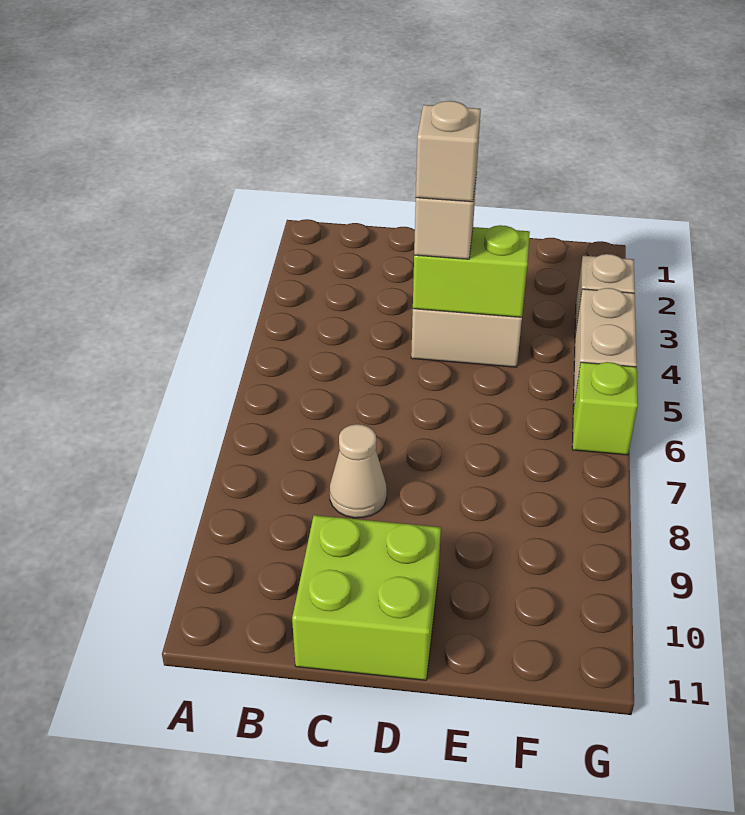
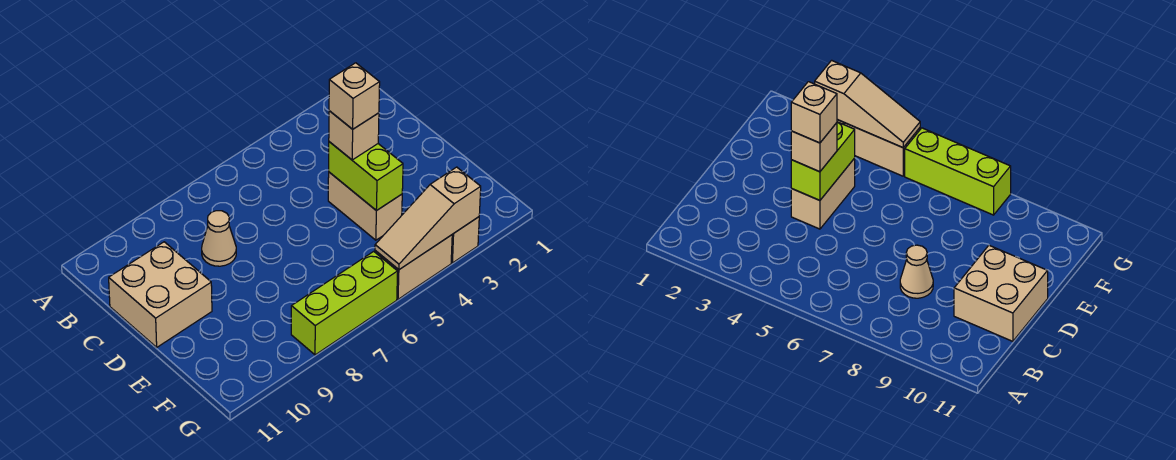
lime 2x2 brick [292,515,441,680] -> tan 2x2 brick [109,242,212,347]
none -> tan 1x3 slope [375,167,481,270]
lime 1x1 brick [572,362,638,455] -> lime 1x3 brick [291,251,398,355]

